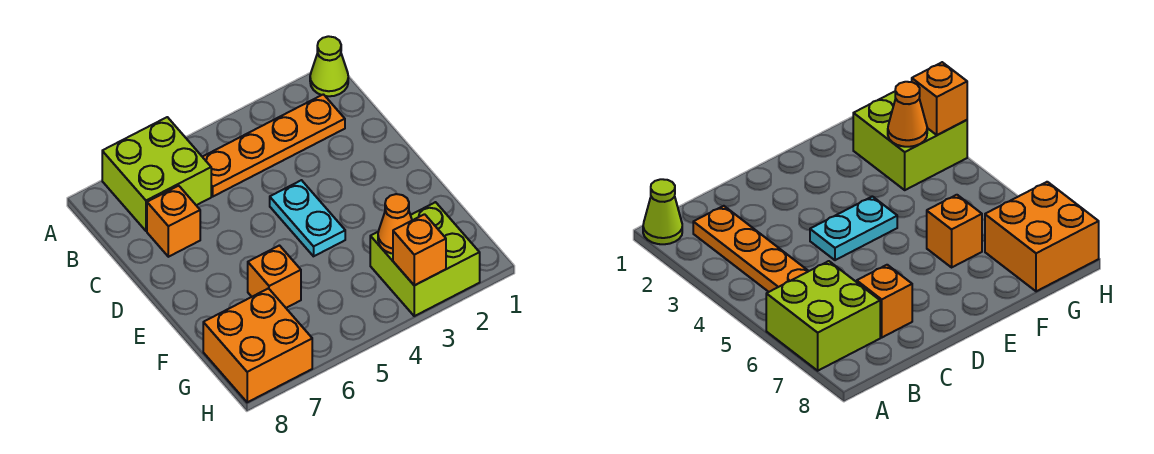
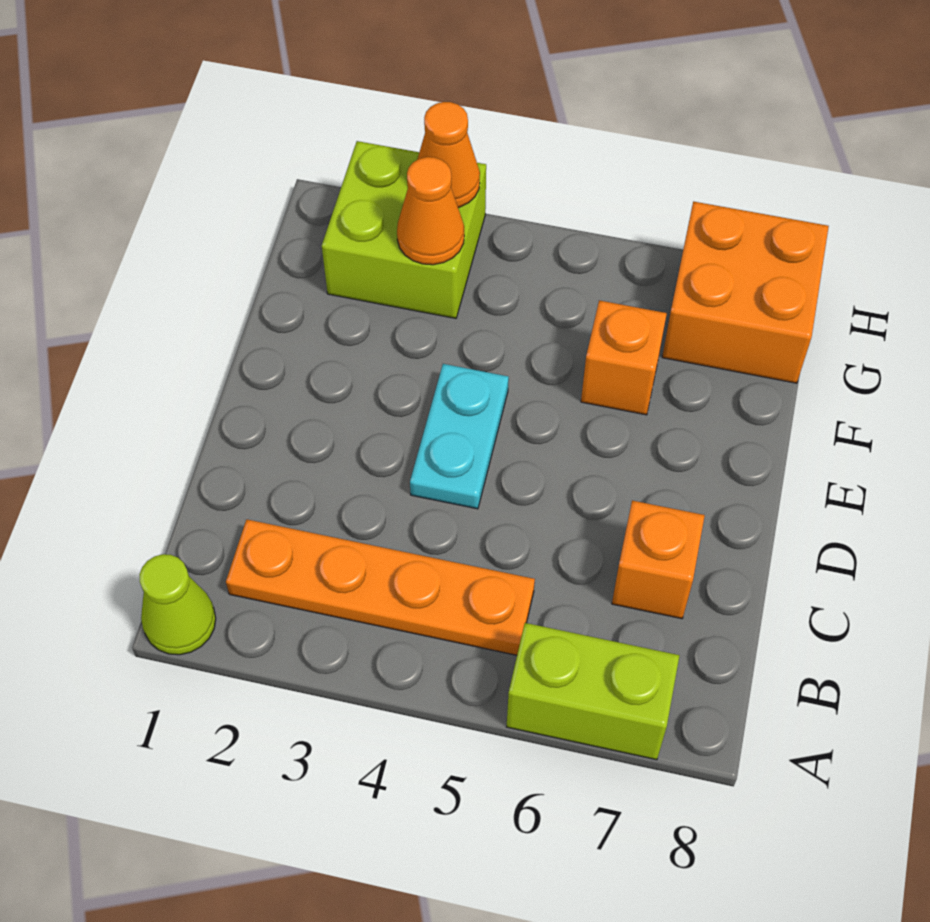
lime 2x2 brick [102,117,211,231] -> lime 1x2 brick [507,623,680,760]
orange 1x1 brick [393,214,446,285] -> orange 1x1 cone [417,102,480,208]

